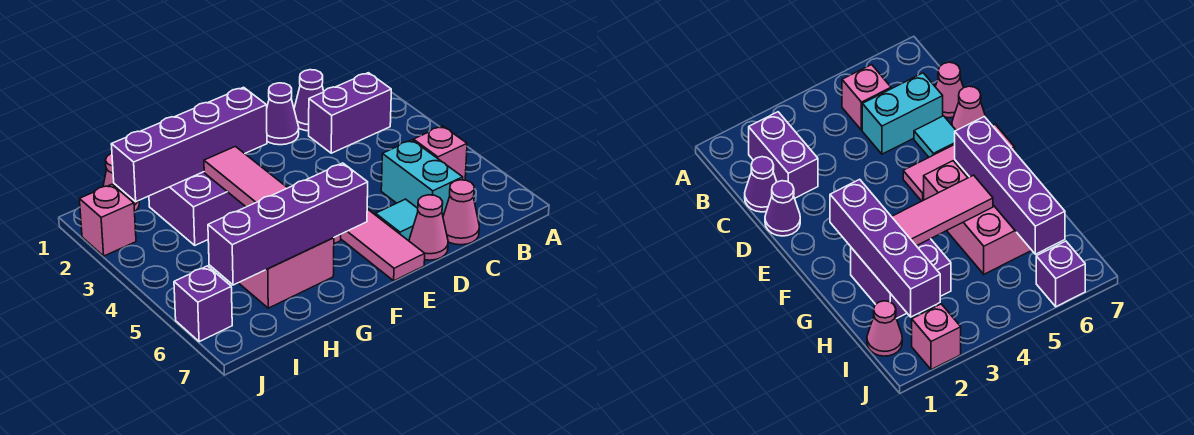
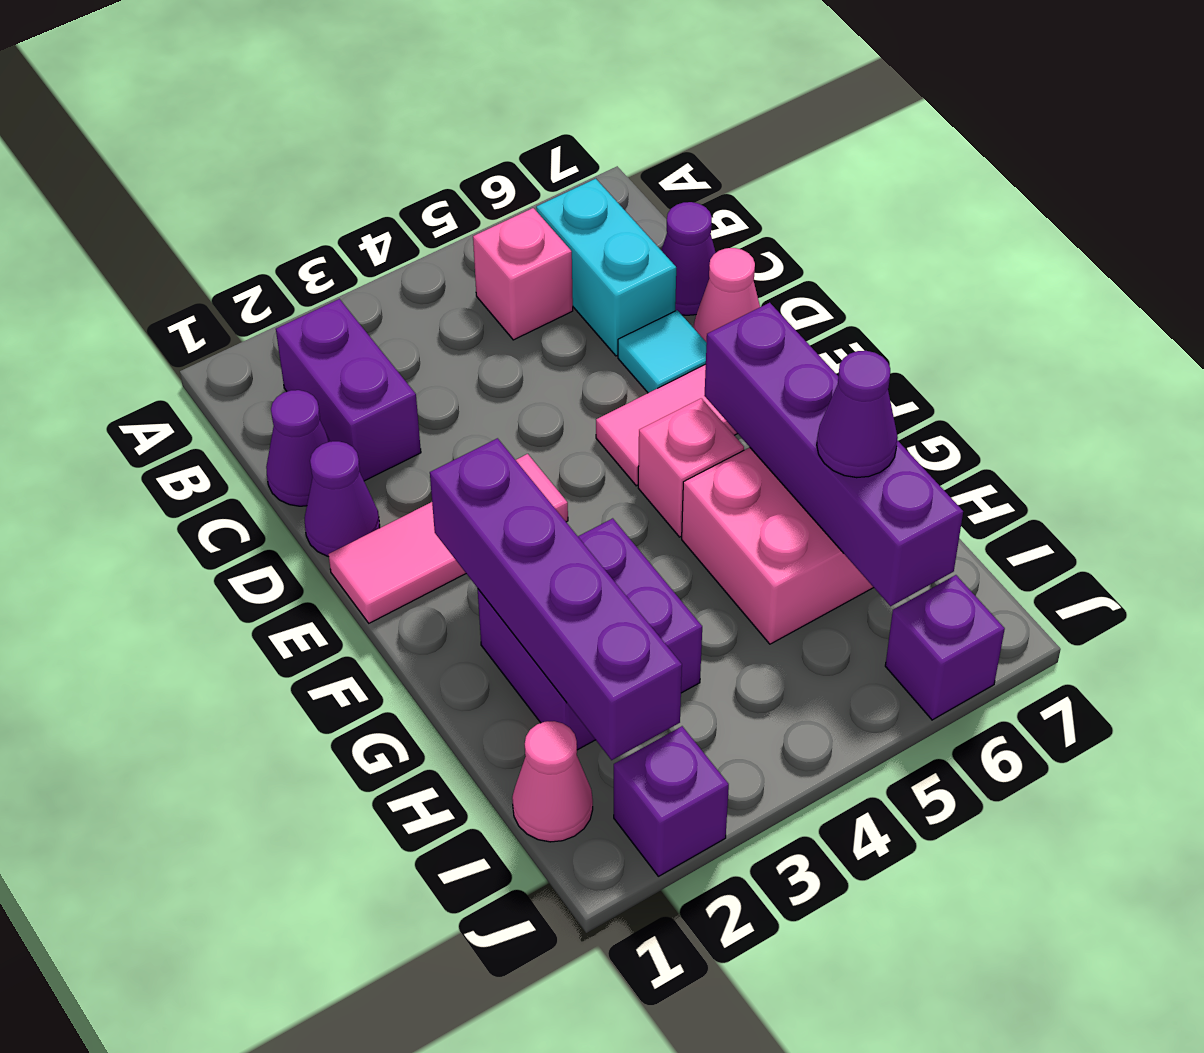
cyan 1x2 brick [381,140,463,216] -> cyan 1x2 brick turned to [536,178,676,356]
pink 1x1 cone [443,180,479,245] -> purple 1x1 cone [661,202,716,315]
pink 1x3 tile [204,146,287,207] -> pink 1x3 tile moved to [329,454,568,623]
none -> purple 1x1 cone [817,351,898,478]
pink 1x1 brick [79,184,136,256] -> purple 1x1 brick [614,726,729,876]

